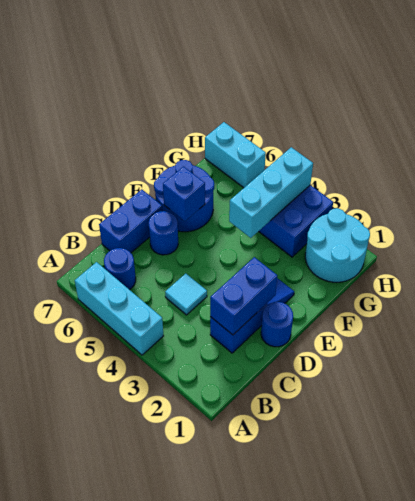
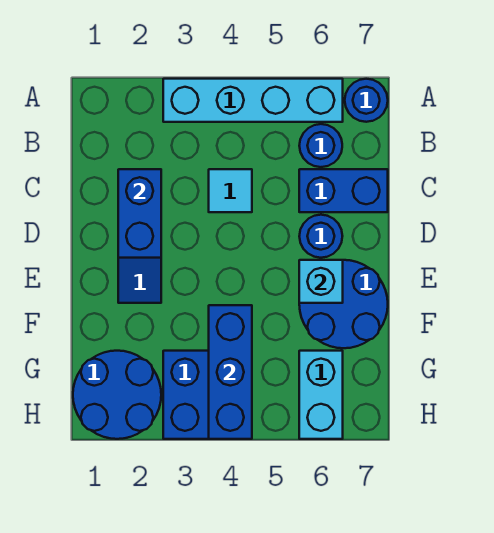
cyan 1x3 brick [75,262,164,355] -> cyan 1x4 brick [163,79,343,122]
blue 1x2 brick [99,189,162,253] -> blue 1x2 brick turned to [299,169,388,212]
blue 1x1 round brick [261,302,293,347] -> blue 1x1 round brick moved to [345,79,388,122]
blue 1x1 brick [163,167,205,221] -> cyan 1x1 brick [299,260,343,303]
cyan 1x3 brick [229,147,313,238] -> blue 1x3 brick [209,305,252,439]
cyan 2x2 round brick [305,208,370,282] -> blue 2x2 round brick [73,351,161,439]
cyan 1x2 brick [205,122,266,188] -> cyan 1x2 brick turned to [299,351,343,439]

